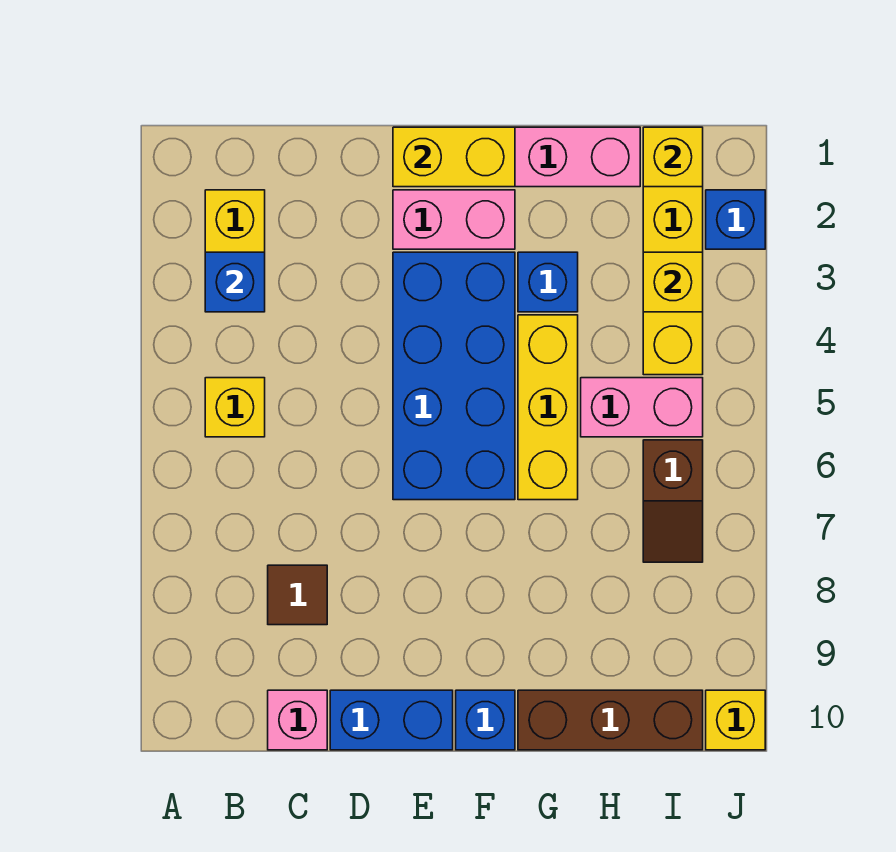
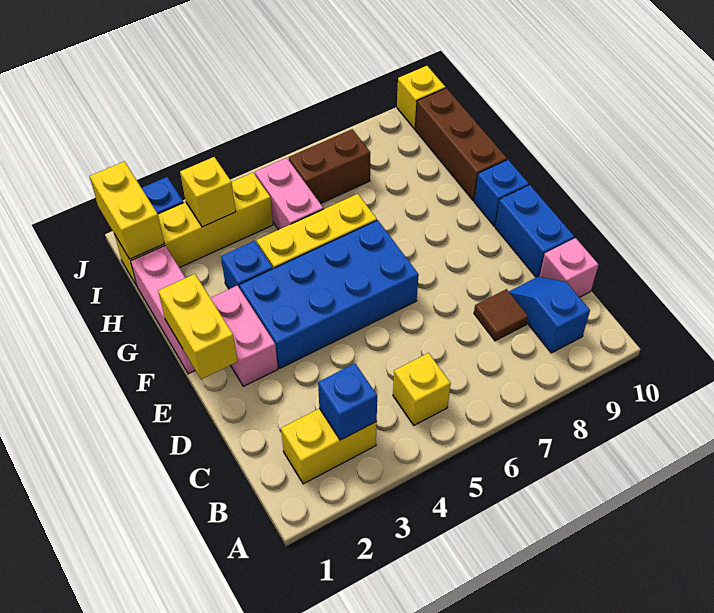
none -> blue 1x2 slope [509,277,590,353]
yellow 1x1 brick [643,127,703,187] -> yellow 1x2 brick [90,161,164,259]
brown 1x2 slope [643,440,703,562] -> brown 1x2 brick [289,129,370,204]

